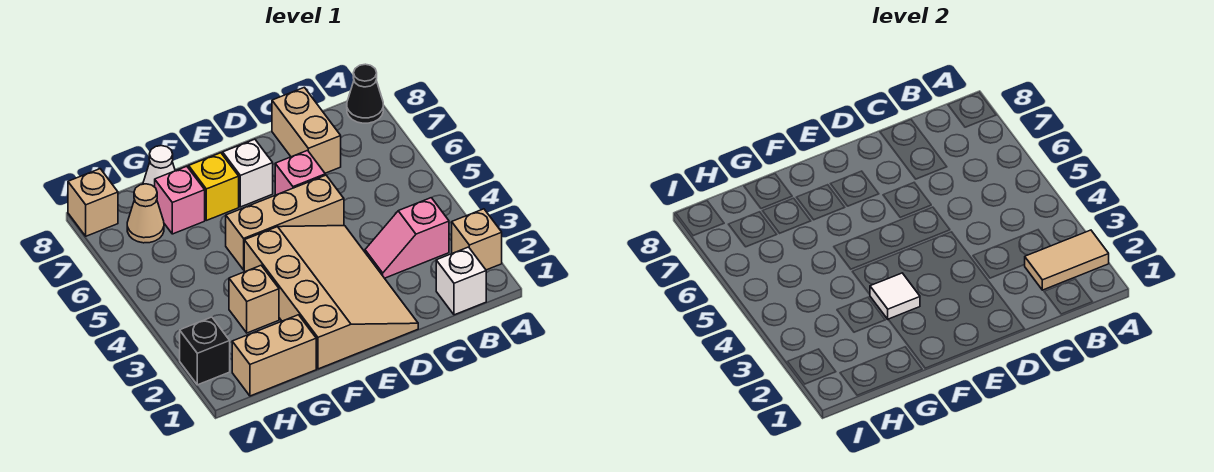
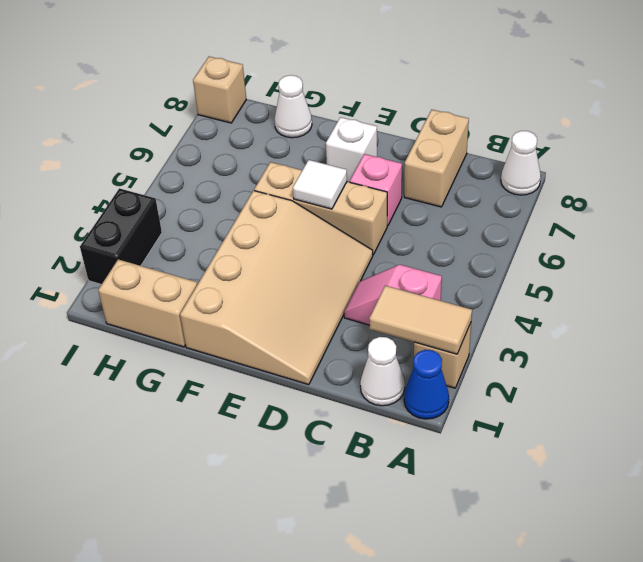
none -> blue 1x1 cone [404,350,449,419]
black 1x1 cone [347,64,383,123] -> white 1x1 cone [501,131,541,195]
white 1x1 brick [436,247,486,315] -> white 1x1 cone [360,337,405,406]
white 1x1 tile [870,273,920,319] -> white 1x1 tile moved to [293,160,347,209]
yellow 1x1 brick [189,153,239,220] -> none
tan 1x1 brick [229,265,279,333] -> none
pink 1x1 brick [155,166,205,234] -> none
tan 1x1 cone [127,184,164,243] -> none
black 1x1 brick [180,317,230,385] -> black 1x2 brick [80,188,162,285]

